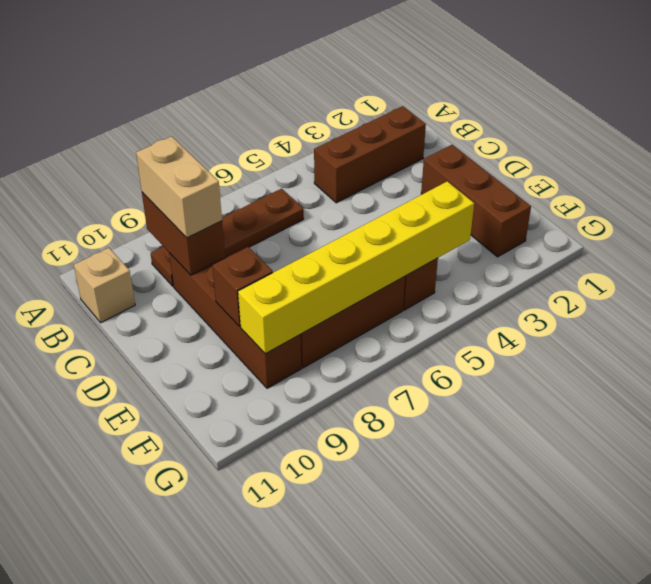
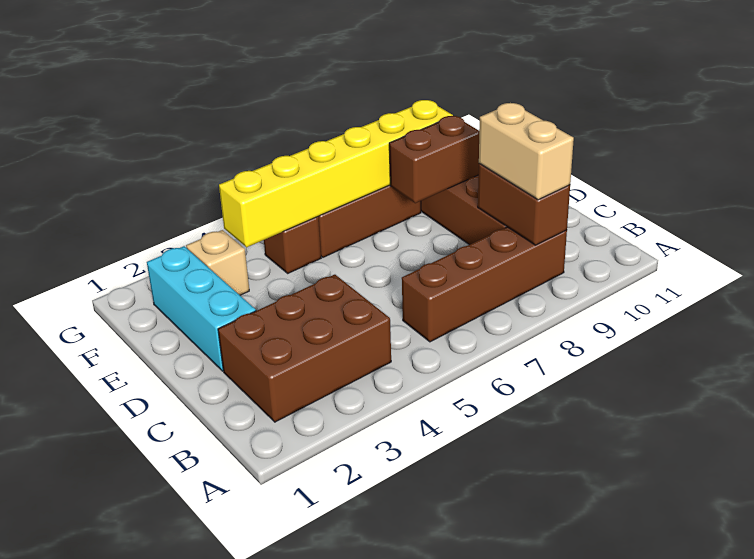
brown 1x3 brick [314,106,426,203] -> brown 2x3 brick [218,275,391,422]
brown 1x4 plate [151,189,304,286] -> brown 1x4 brick [402,227,567,342]
tan 1x1 brick [74,248,135,323] -> tan 1x1 brick moved to [186,230,249,295]
brown 1x3 brick [421,145,531,257] -> cyan 1x3 brick [147,246,256,371]
brown 1x1 brick [212,247,273,326] -> brown 1x2 brick [389,116,479,203]

